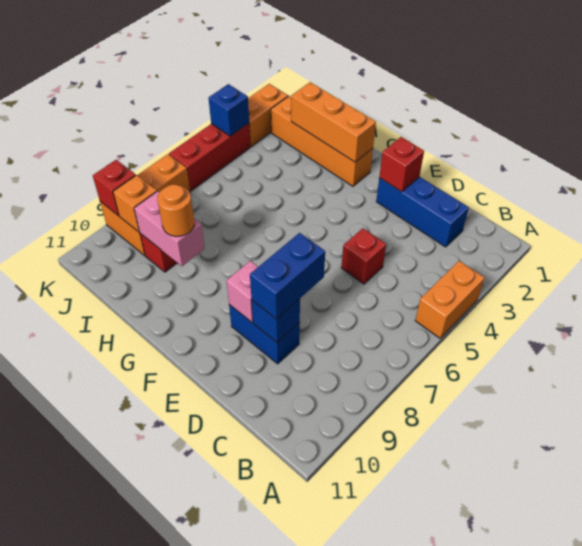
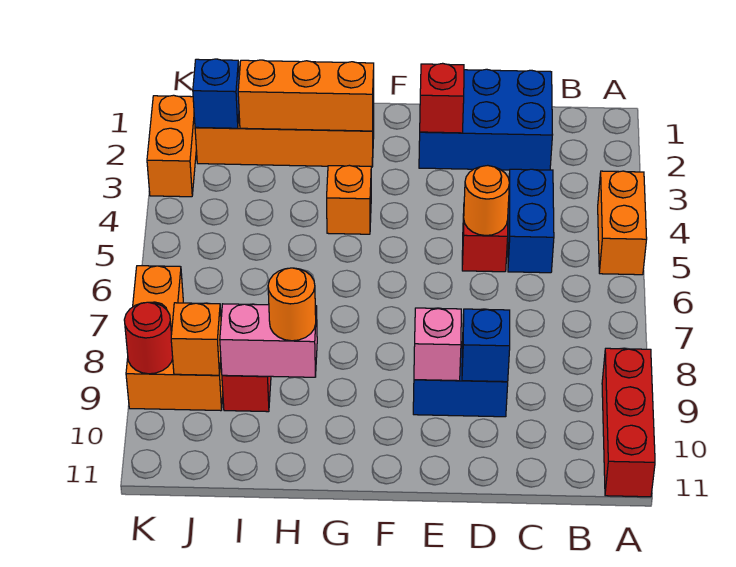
blue 1x3 brick [376,177,469,247] -> blue 2x3 brick [419,69,553,170]
none -> orange 1x1 round brick [464,165,509,236]
blue 1x2 brick [250,233,325,319] -> blue 1x2 brick moved to [508,169,554,273]
none -> orange 1x1 brick [327,165,371,234]
red 1x3 brick [169,123,251,191] -> red 1x3 brick moved to [602,348,655,497]
blue 1x1 brick [209,84,249,136] -> blue 1x1 brick moved to [193,59,239,128]
red 1x1 brick [93,160,136,216] -> red 1x1 round brick [124,302,173,374]

